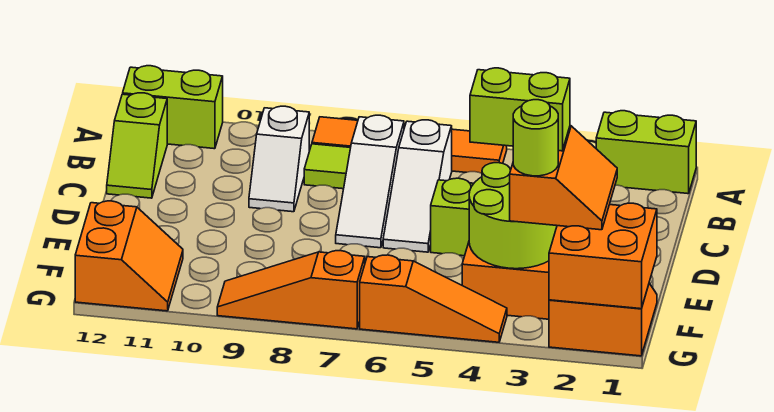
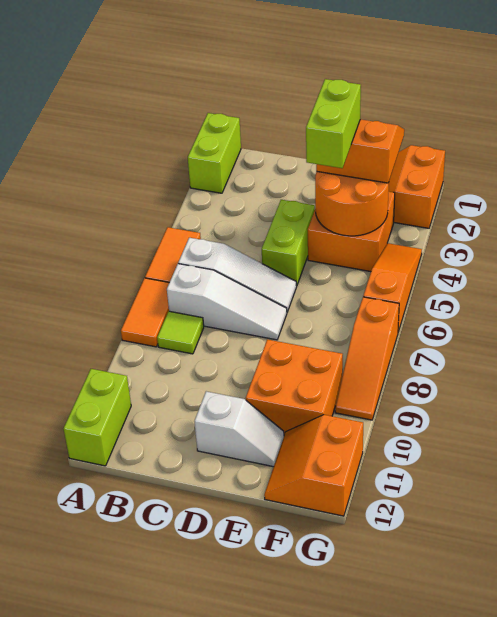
white 1x2 slope [249,106,309,212] -> white 1x2 slope moved to [194,391,284,467]
lime 1x2 slope [107,93,167,198] -> none
lime 2x2 round brick [469,163,557,269] -> orange 2x2 round brick [315,172,389,236]
orange 2x2 brick [549,203,657,309] -> orange 2x2 brick moved to [246,339,343,435]
lime 1x1 round brick [513,100,558,176] -> none
orange 2x2 slope [75,201,183,311] -> orange 2x2 slope turned to [264,415,363,516]

